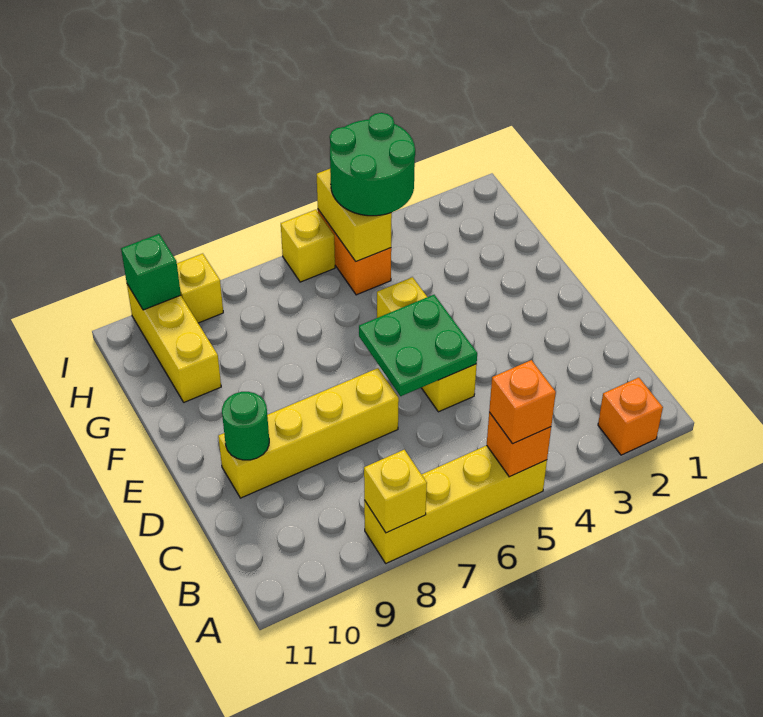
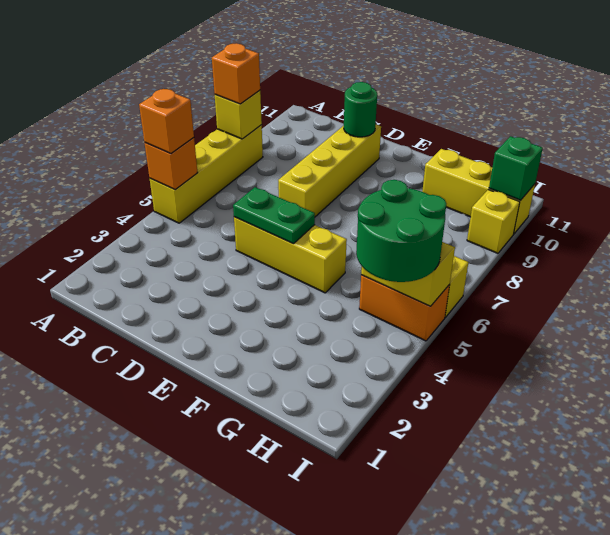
orange 1x1 brick [598,378,663,455] -> orange 1x1 brick moved to [212,43,260,104]
green 2x2 plate [359,295,477,396] -> green 1x2 plate [233,187,315,244]

